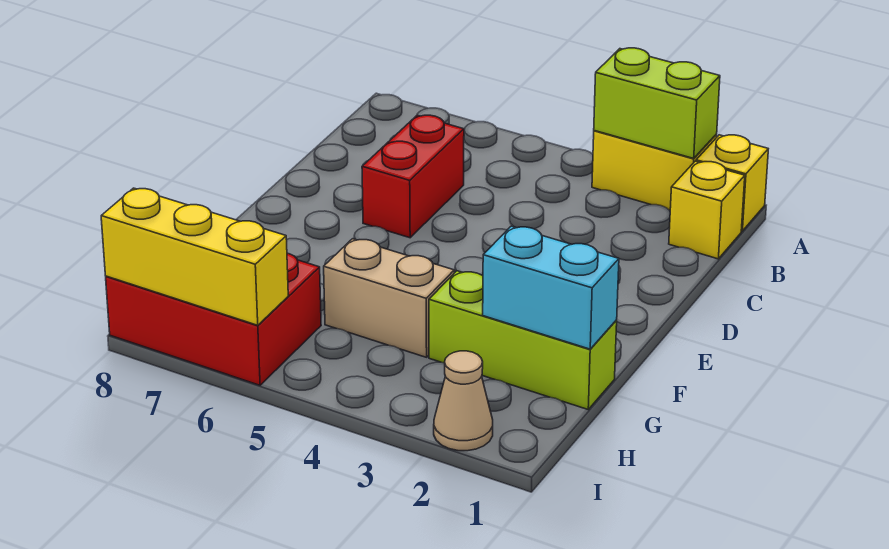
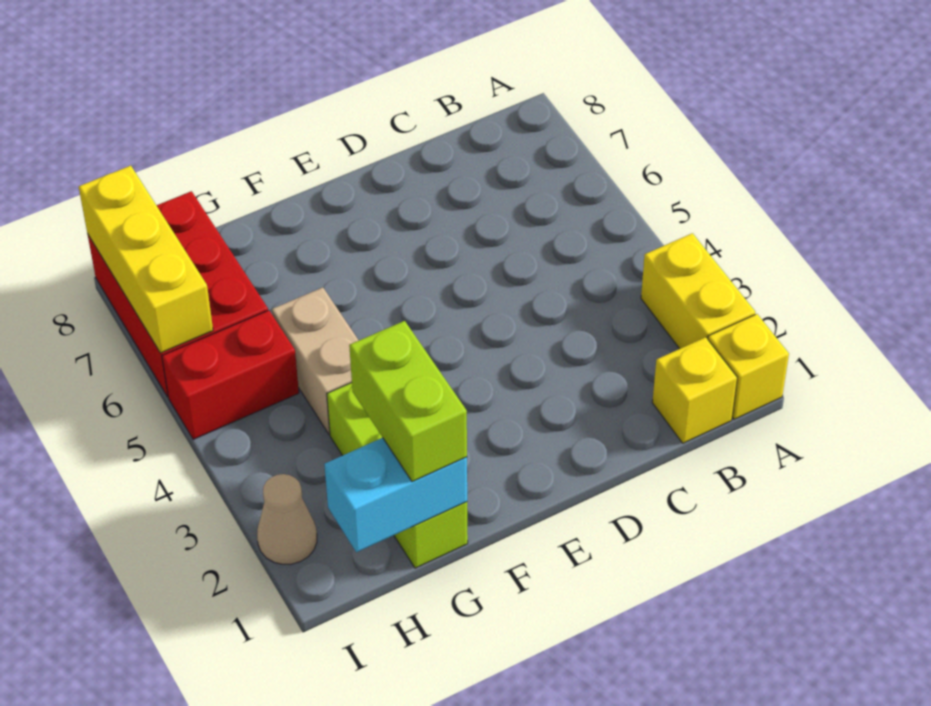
lime 1x2 brick [594,48,720,158] -> lime 1x2 brick moved to [349,321,467,482]
red 1x2 brick [362,115,464,238] -> red 1x2 brick moved to [162,310,299,439]
cyan 1x2 brick [483,226,619,349] -> cyan 1x2 brick turned to [324,438,467,552]

